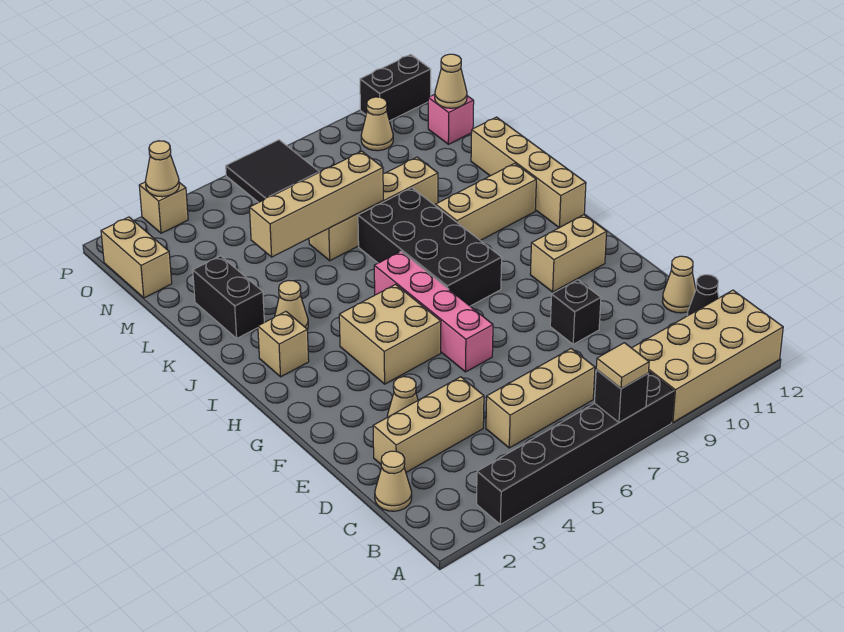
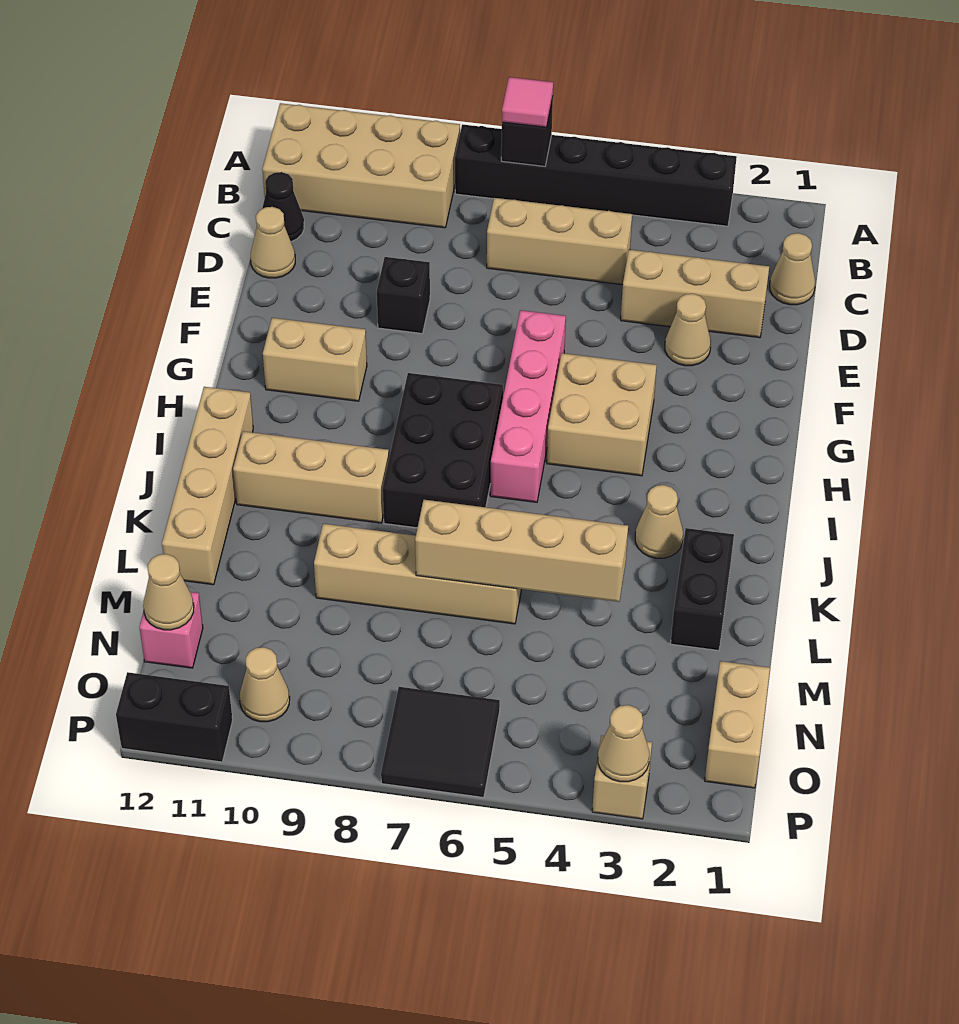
tan 1x1 tile [596,343,649,389] -> pink 1x1 tile [502,77,553,127]
black 2x4 brick [358,188,502,306] -> black 2x3 brick [383,373,503,528]
tan 1x1 brick [258,312,309,377] -> none

